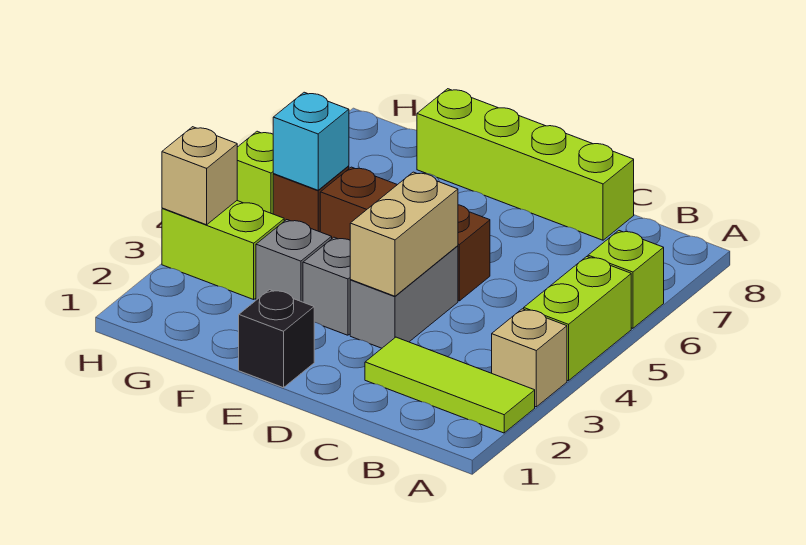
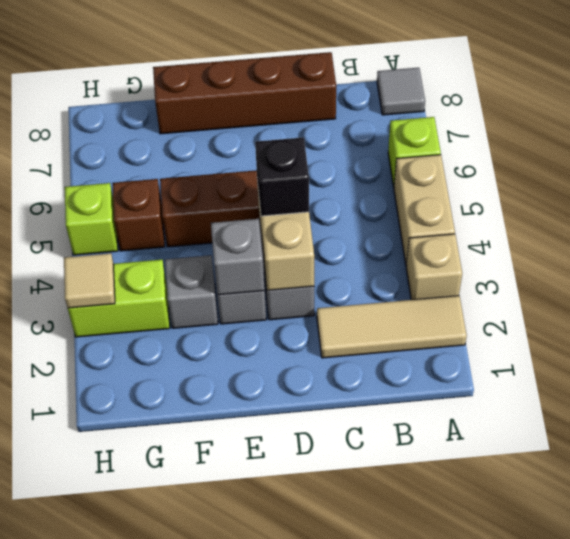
lime 1x3 tile [365,337,535,433] -> tan 1x3 tile [317,296,467,358]
lime 1x2 brick [524,257,631,381] -> tan 1x2 brick [394,155,455,265]
none -> grey 1x1 tile [377,68,425,115]
lime 1x4 brick [417,89,634,240] -> brown 1x4 brick [153,52,336,134]
black 1x1 brick [239,290,314,388] -> black 1x1 brick moved to [255,137,309,216]
none -> grey 1x1 brick [211,219,265,295]
cyan 1x1 brick [273,92,349,190] -> none
tan 1x1 brick [162,127,237,225] -> tan 1x1 tile [64,253,115,308]

